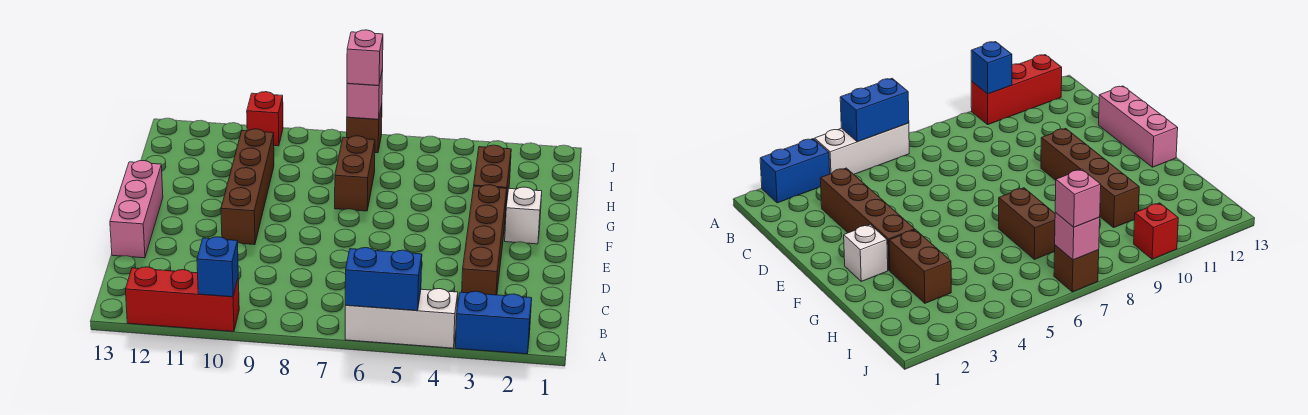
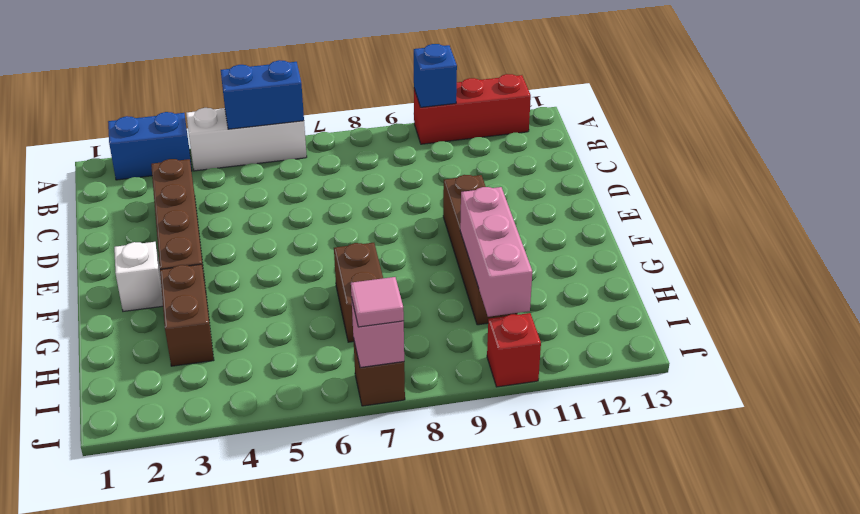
pink 1x3 brick [110,161,163,258] -> pink 1x3 brick moved to [460,187,532,317]
pink 1x1 brick [347,30,383,85] -> pink 1x1 tile [351,277,404,327]

